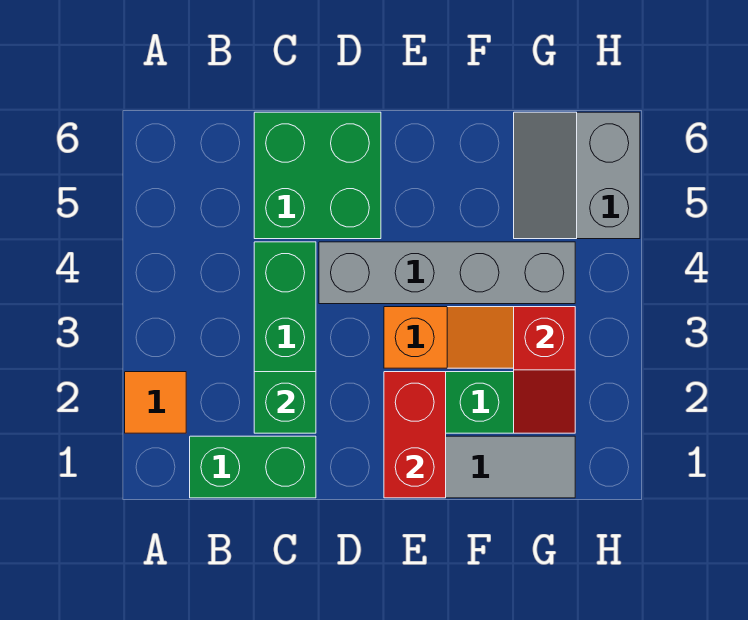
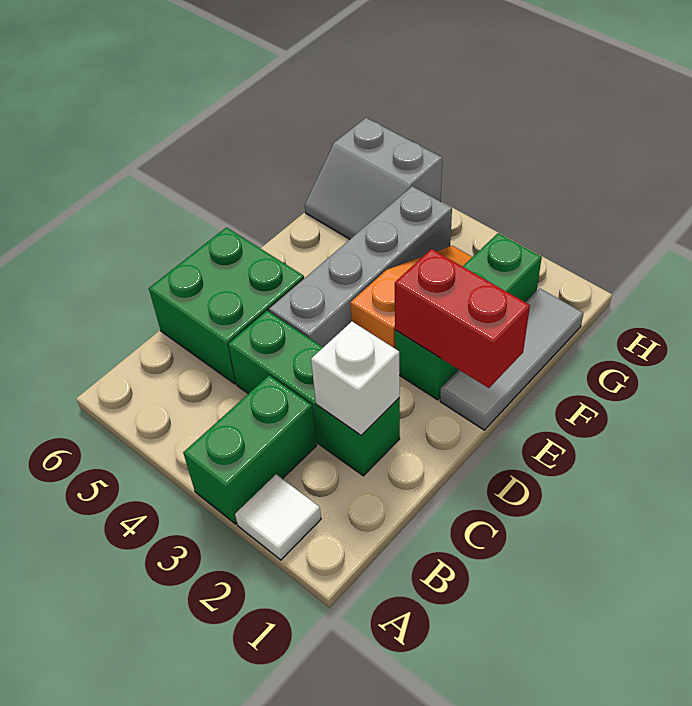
orange 1x1 tile [125,372,186,433] -> white 1x1 tile [235,474,321,560]
green 1x2 brick [190,436,316,498] -> green 1x2 brick moved to [183,375,317,524]
green 1x1 brick [254,372,316,433] -> white 1x1 brick [311,322,400,435]
red 1x2 slope [514,307,575,433] -> none

